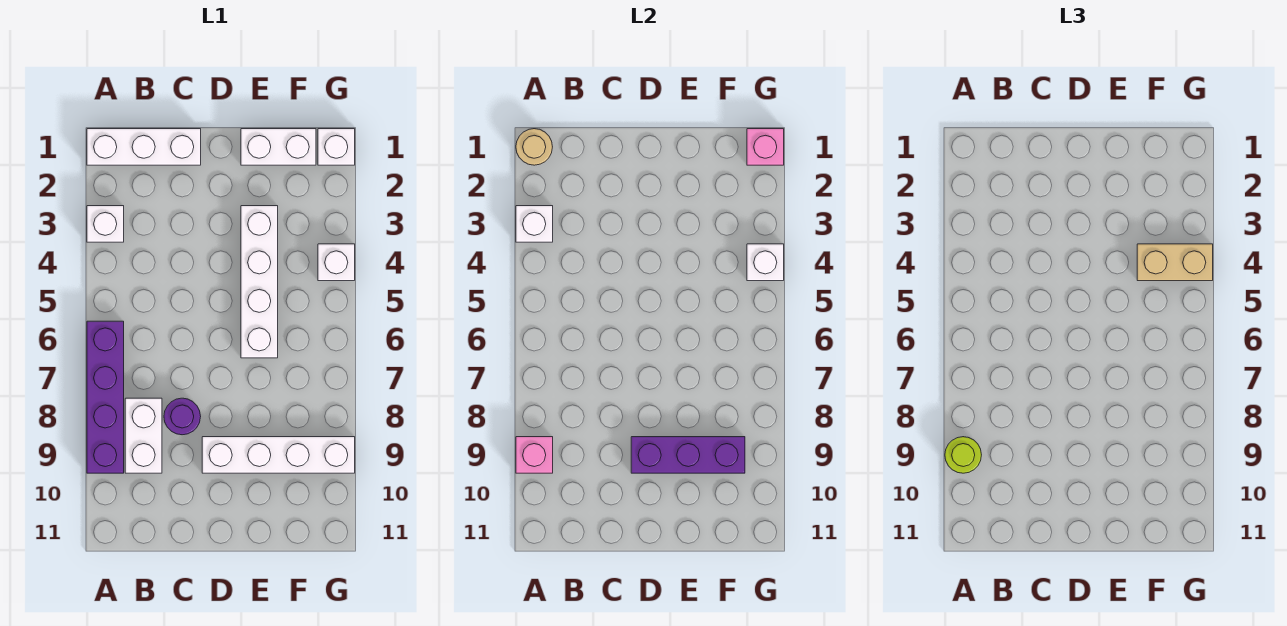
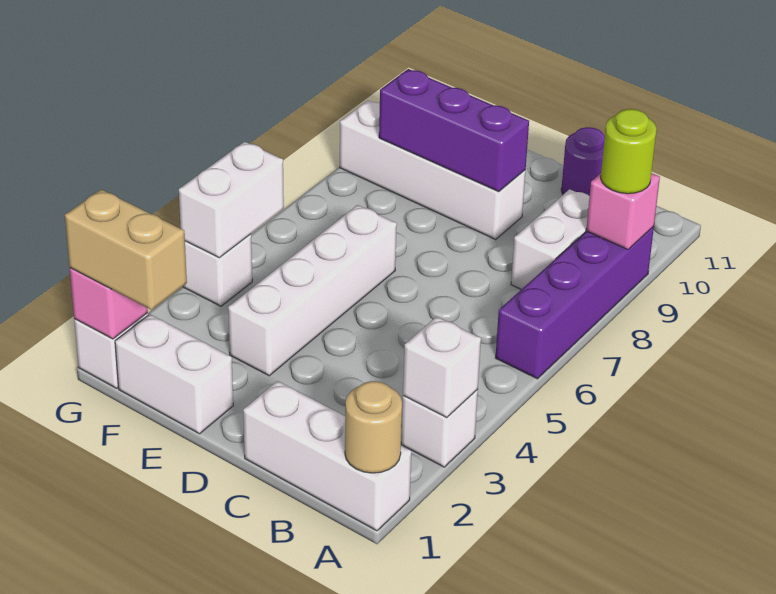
purple 1x1 round brick [164,398,201,435] -> purple 1x1 round brick moved to [561,127,605,196]
tan 1x2 brick [1137,244,1213,281] -> tan 1x2 brick moved to [65,189,187,310]
white 1x1 brick [747,244,784,281] -> white 1x2 brick [179,142,284,258]

